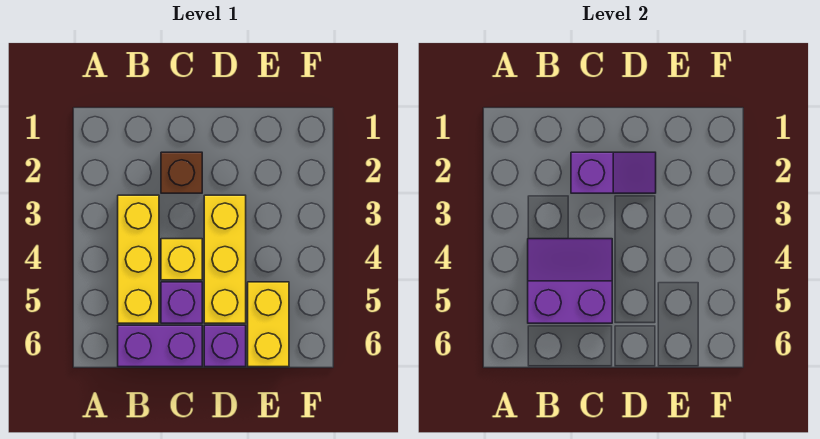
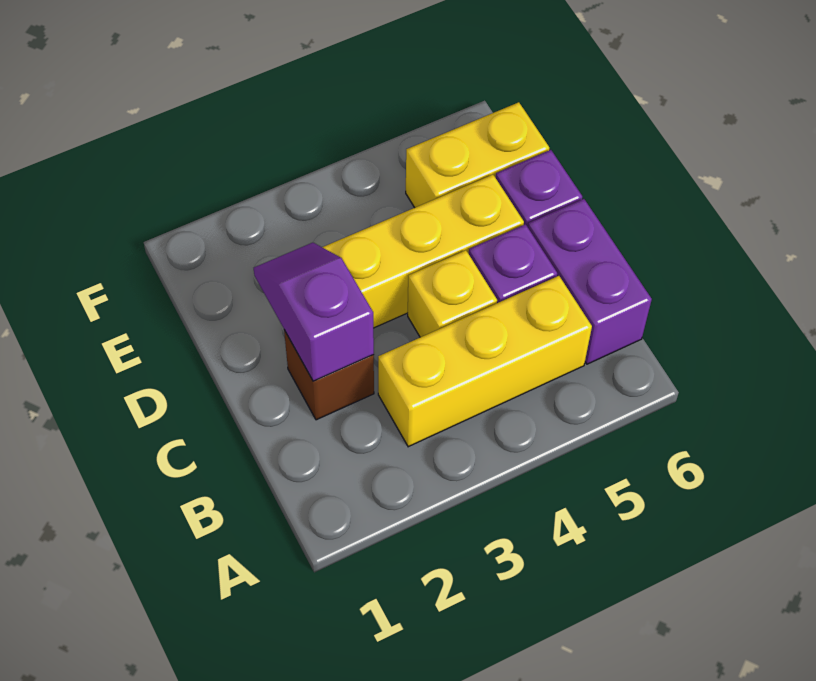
purple 2x2 slope [528,239,612,323] -> none

